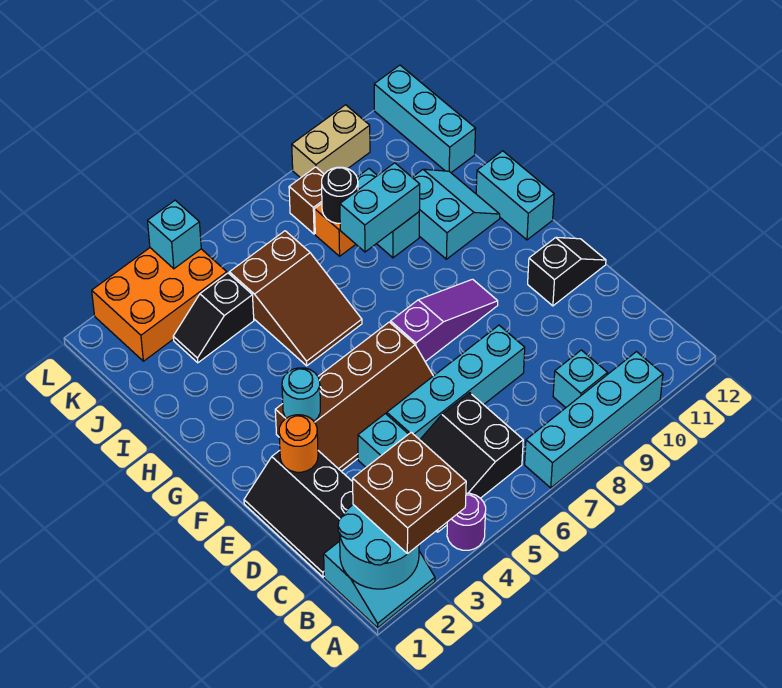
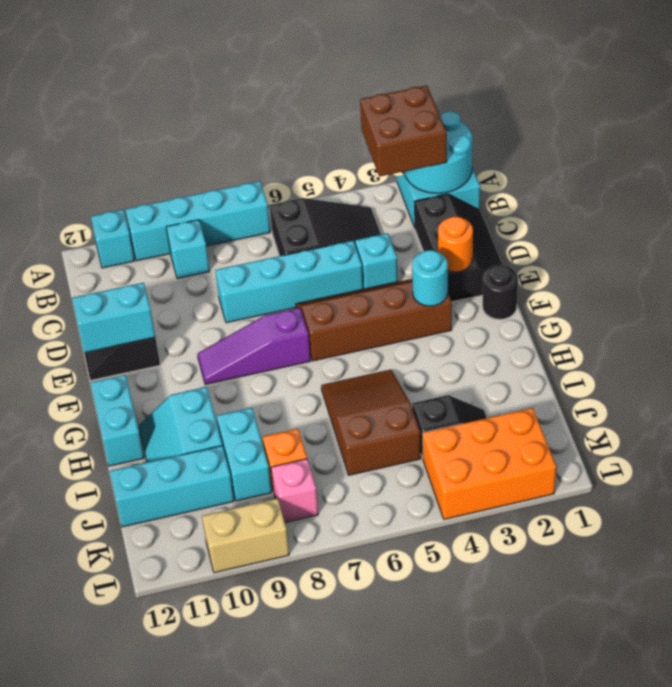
purple 1x1 round brick [447,493,486,550] -> none
cyan 1x2 brick [340,163,420,252] -> cyan 1x2 brick moved to [72,283,155,352]
black 1x1 round brick [322,167,358,223] -> black 1x1 round brick moved to [482,265,518,319]
cyan 1x3 brick [374,65,476,173] -> cyan 1x3 brick turned to [110,446,234,527]
brown 1x1 brick [289,167,324,234] -> pink 1x1 brick [271,459,318,523]
cyan 1x1 brick [148,200,201,269] -> cyan 1x1 brick moved to [91,210,134,268]

